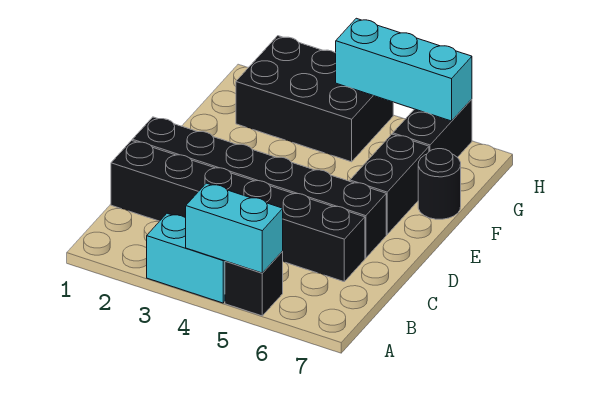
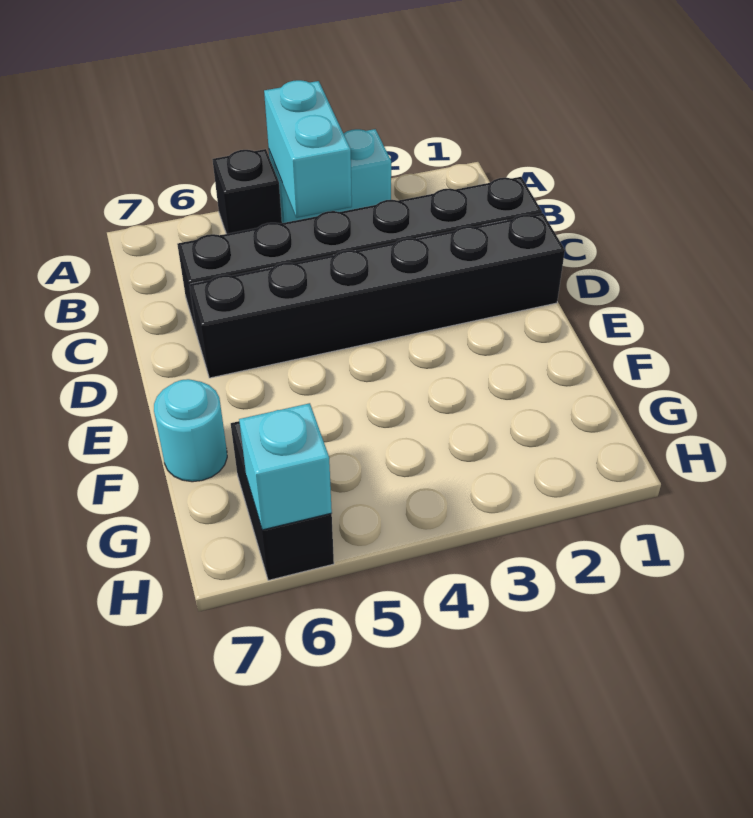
cyan 1x2 brick [186,183,283,273] -> cyan 1x2 brick turned to [264,80,352,218]
black 1x2 brick [350,134,429,234] -> none
black 1x1 round brick [418,149,461,219] -> cyan 1x1 round brick [154,379,227,482]
black 2x3 brick [236,36,393,162] -> none
cyan 1x3 brick [336,18,472,121] -> cyan 1x1 brick [239,403,332,530]

